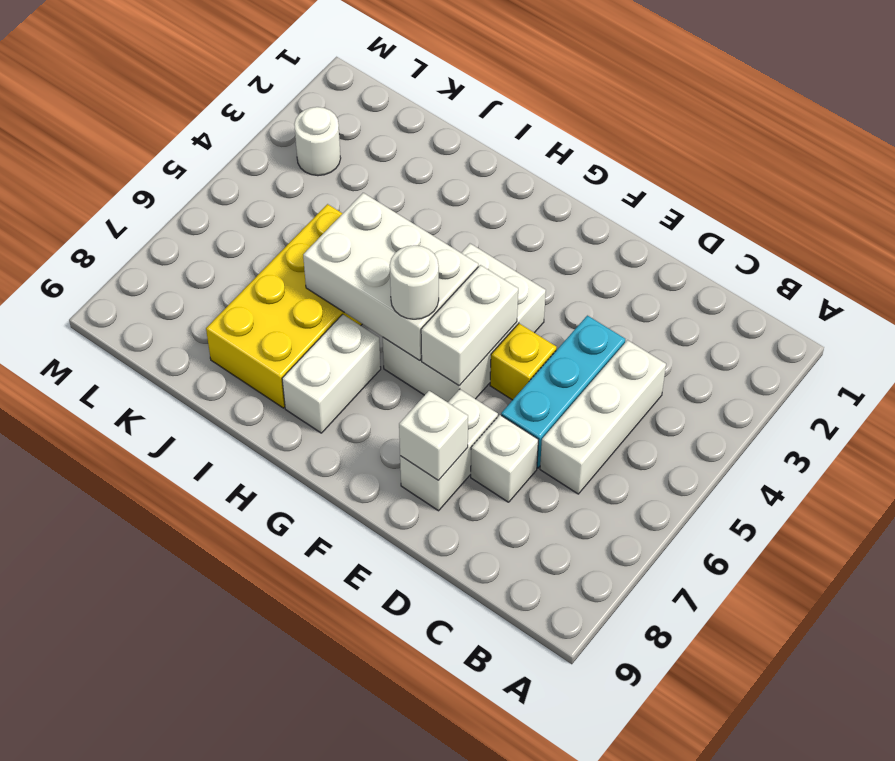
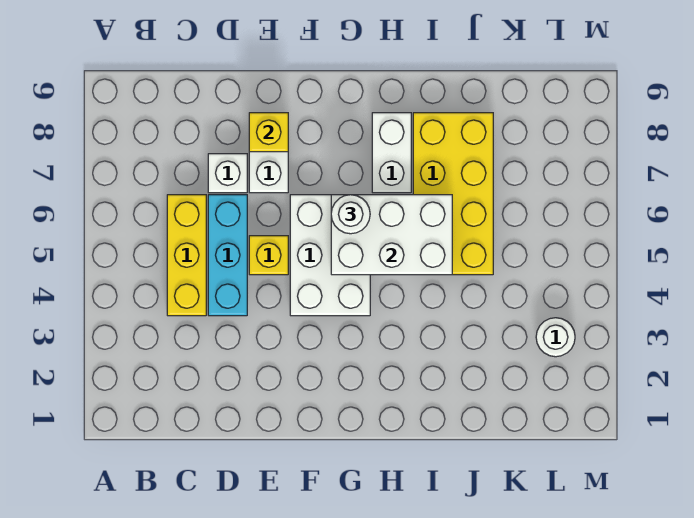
white 1x3 brick [540,340,666,494] -> yellow 1x3 brick [167,195,206,316]
white 1x1 brick [399,391,468,481] -> yellow 1x1 brick [249,113,288,152]
white 1x2 brick [421,265,518,386] -> none

